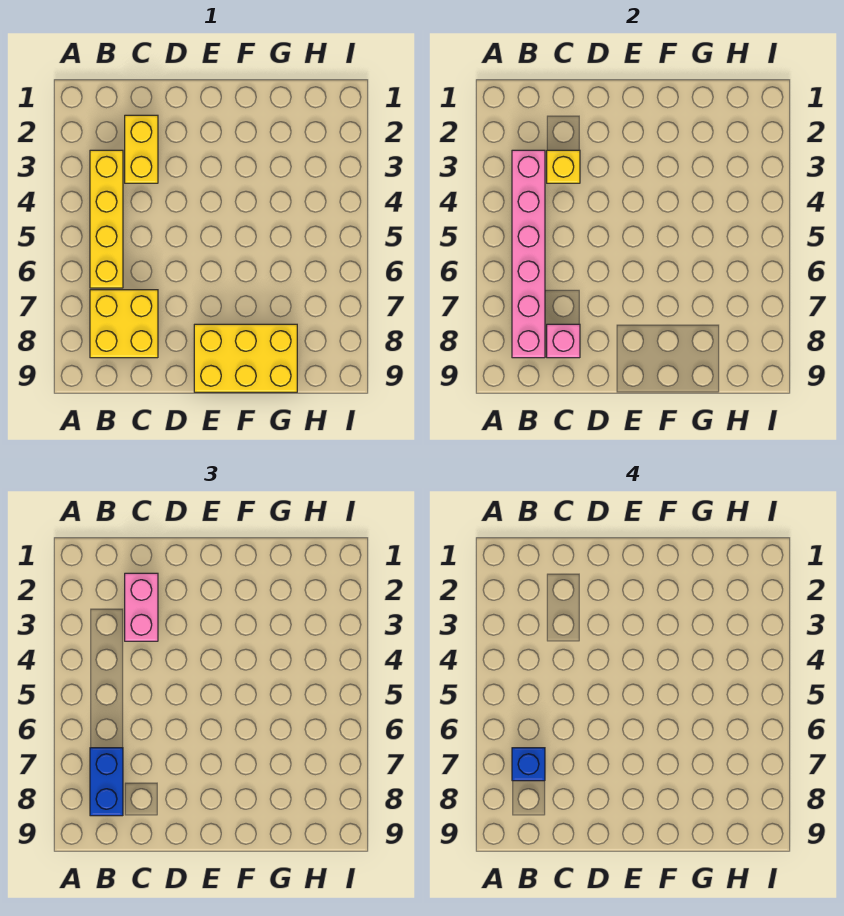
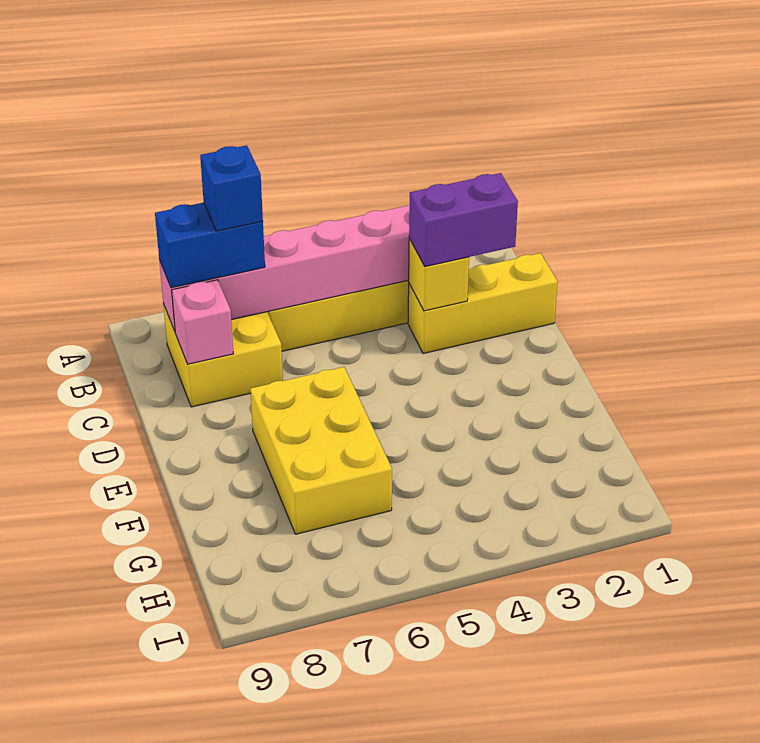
yellow 1x2 brick [125,115,158,183] -> yellow 1x3 brick [408,253,558,354]
pink 1x2 brick [125,573,158,641] -> purple 1x2 brick [409,173,518,267]
yellow 2x3 brick [194,324,297,392] -> yellow 2x3 brick moved to [250,367,392,534]

